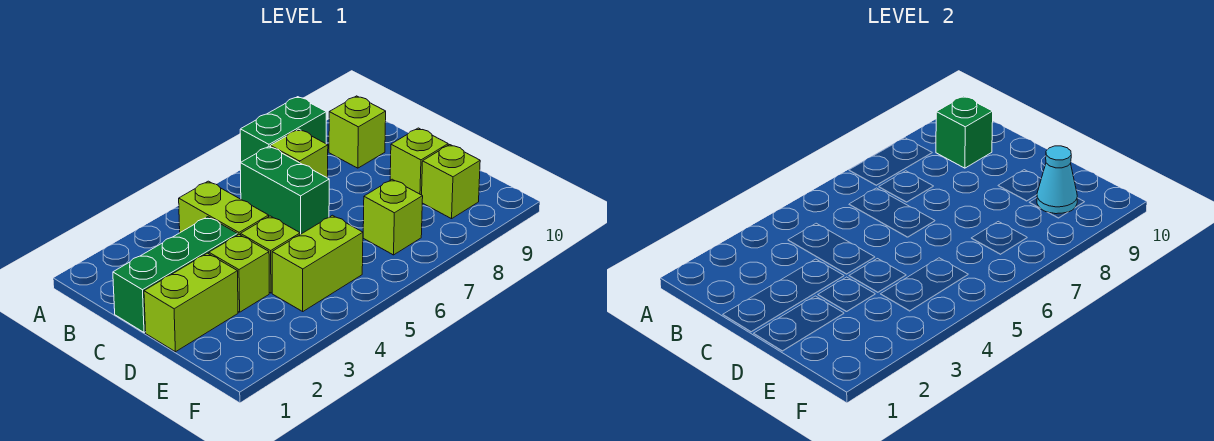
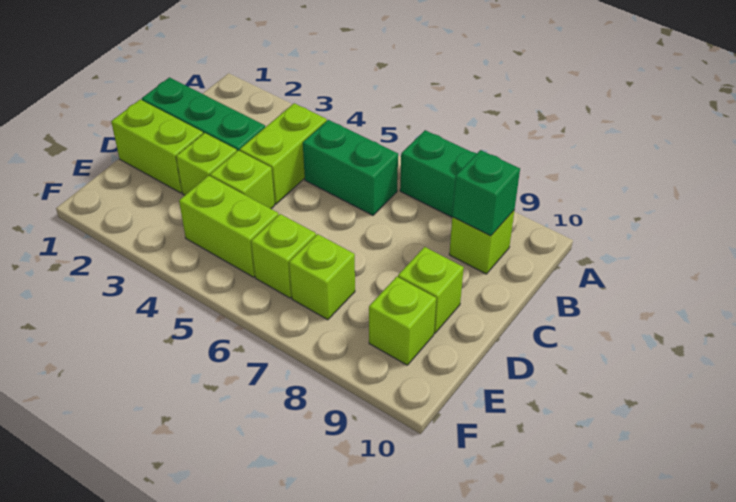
green 1x2 brick [240,146,329,234] -> green 1x2 brick turned to [303,120,398,215]
lime 1x1 brick [271,129,328,178] -> lime 1x1 brick moved to [251,214,316,298]
cyan 1x1 cone [1037,146,1077,214] -> none

